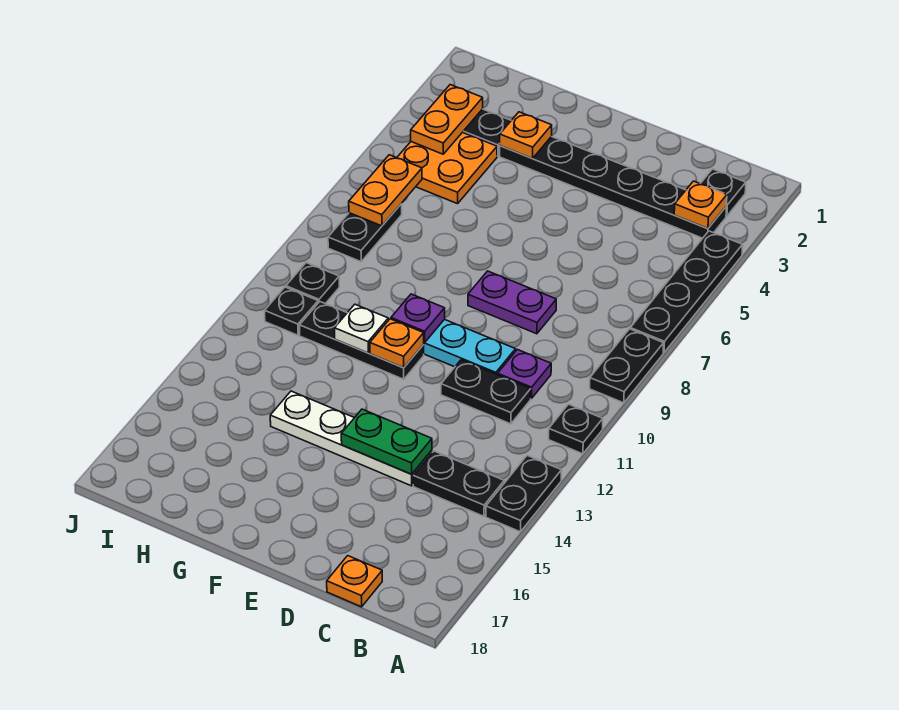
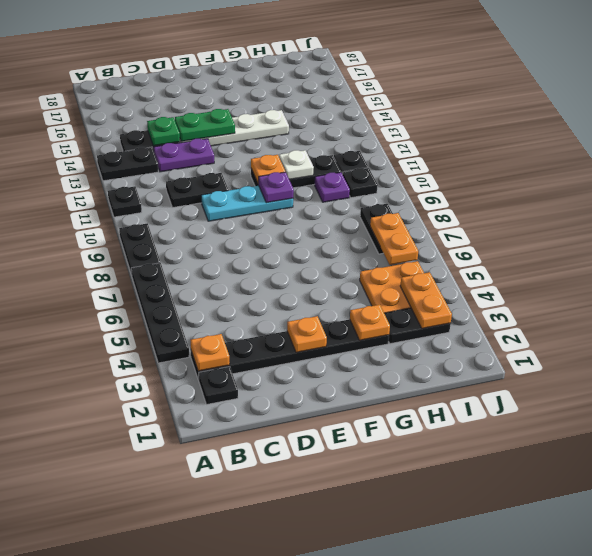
black 1x2 plate [486,456,562,532] -> black 1x2 plate turned to [97,147,158,181]
purple 1x1 plate [498,350,551,399] -> purple 1x1 plate moved to [315,172,350,202]
none -> green 1x1 plate [147,117,180,146]
orange 1x1 plate [327,556,382,607] -> orange 1x1 plate moved to [287,316,327,352]
purple 1x2 plate [468,271,556,334] -> purple 1x2 plate moved to [154,139,214,172]

